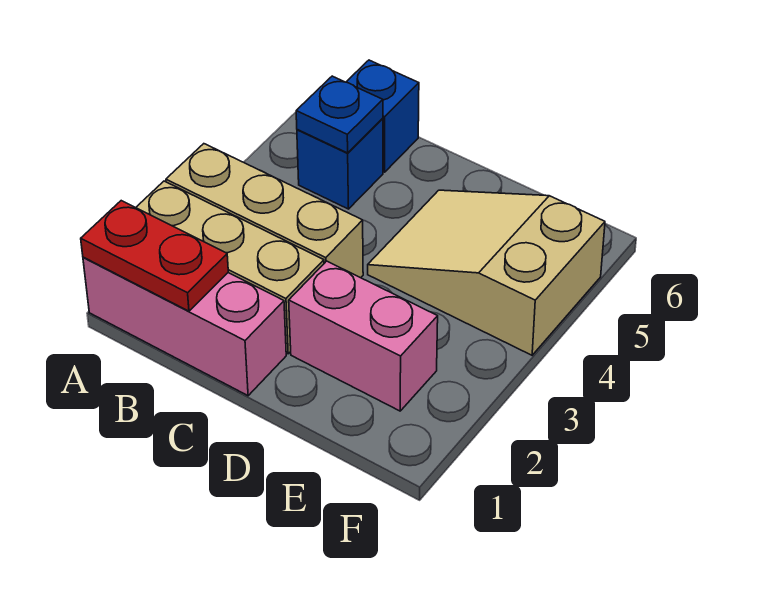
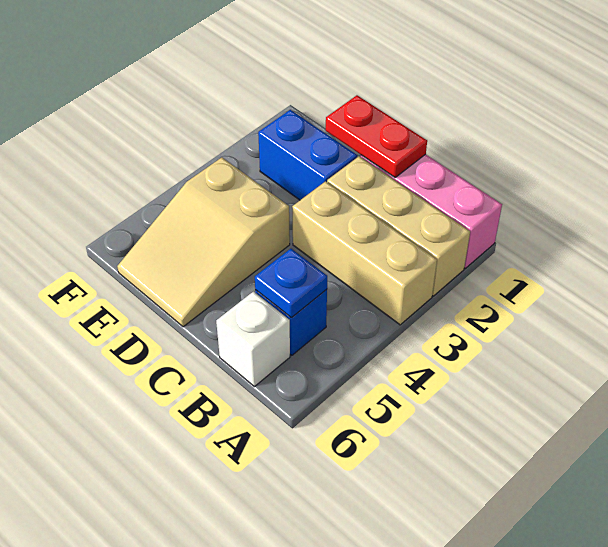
red 1x2 plate [81,201,228,311] -> red 1x2 plate moved to [326,95,427,177]
blue 1x1 brick [347,60,419,172] -> white 1x1 brick [216,292,290,387]
pink 1x2 brick [289,261,438,411] -> blue 1x2 brick [258,110,357,200]
tan 2x3 slope [368,190,605,355] -> tan 2x3 slope turned to [117,157,290,327]

